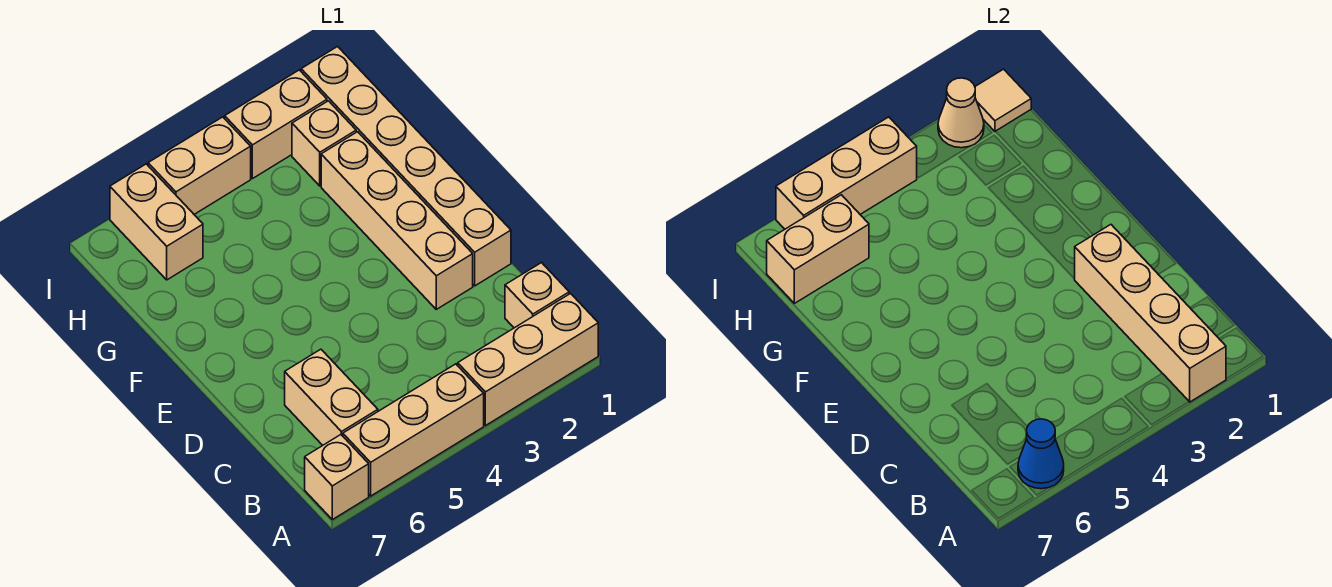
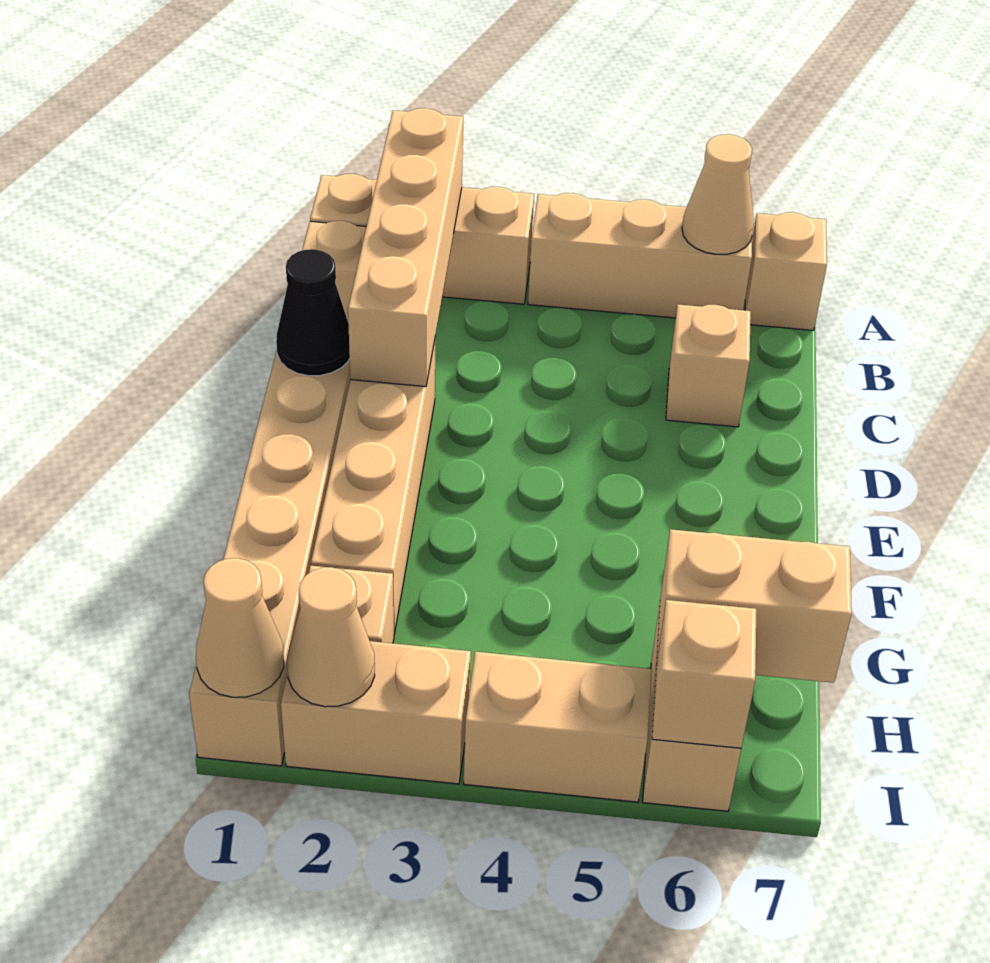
blue 1x1 cone [1018,419,1064,489] -> tan 1x1 cone [682,134,754,254]
tan 1x2 brick [285,349,378,445] -> tan 1x1 brick [666,304,751,427]
none -> black 1x1 cone [276,249,350,376]
tan 1x1 tile [975,69,1031,132] -> tan 1x1 cone [196,558,284,697]
tan 1x3 brick [776,117,917,229] -> tan 1x1 brick [652,600,756,748]

